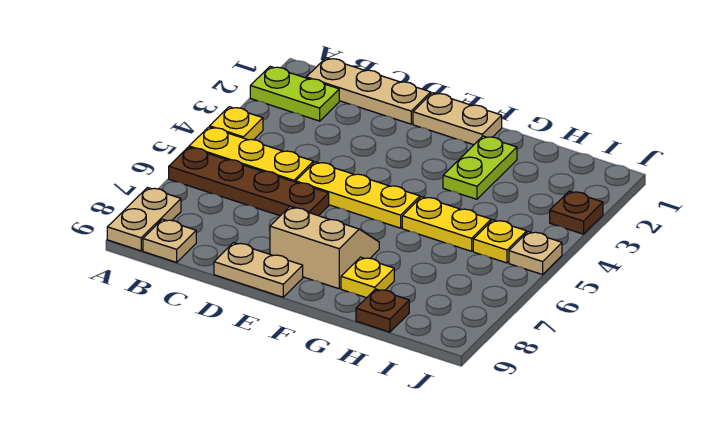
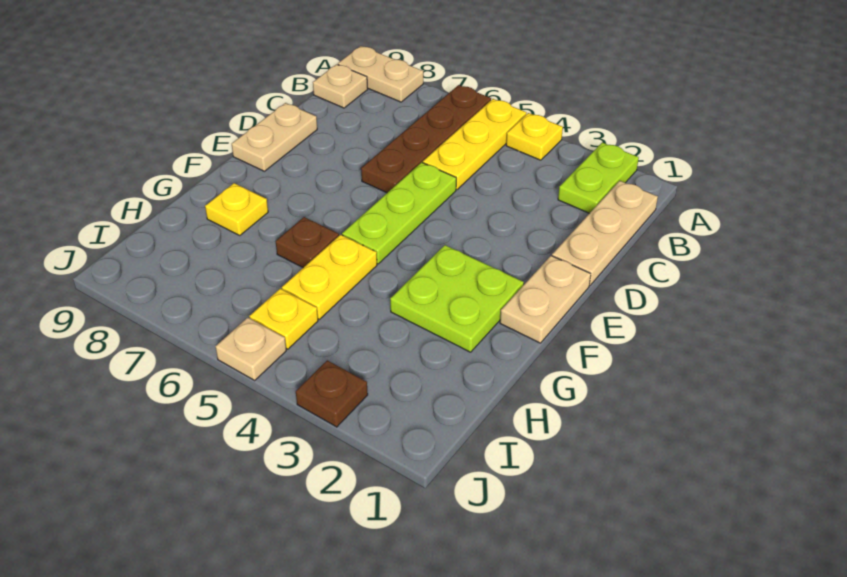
yellow 1x3 plate [296,162,420,228] -> lime 1x3 plate [342,162,456,264]
tan 2x2 slope [270,207,379,289] -> none
lime 1x2 plate [443,136,517,199] -> lime 2x2 plate [390,245,524,352]
brown 1x1 plate [356,289,409,332] -> brown 1x1 plate moved to [276,217,339,268]

